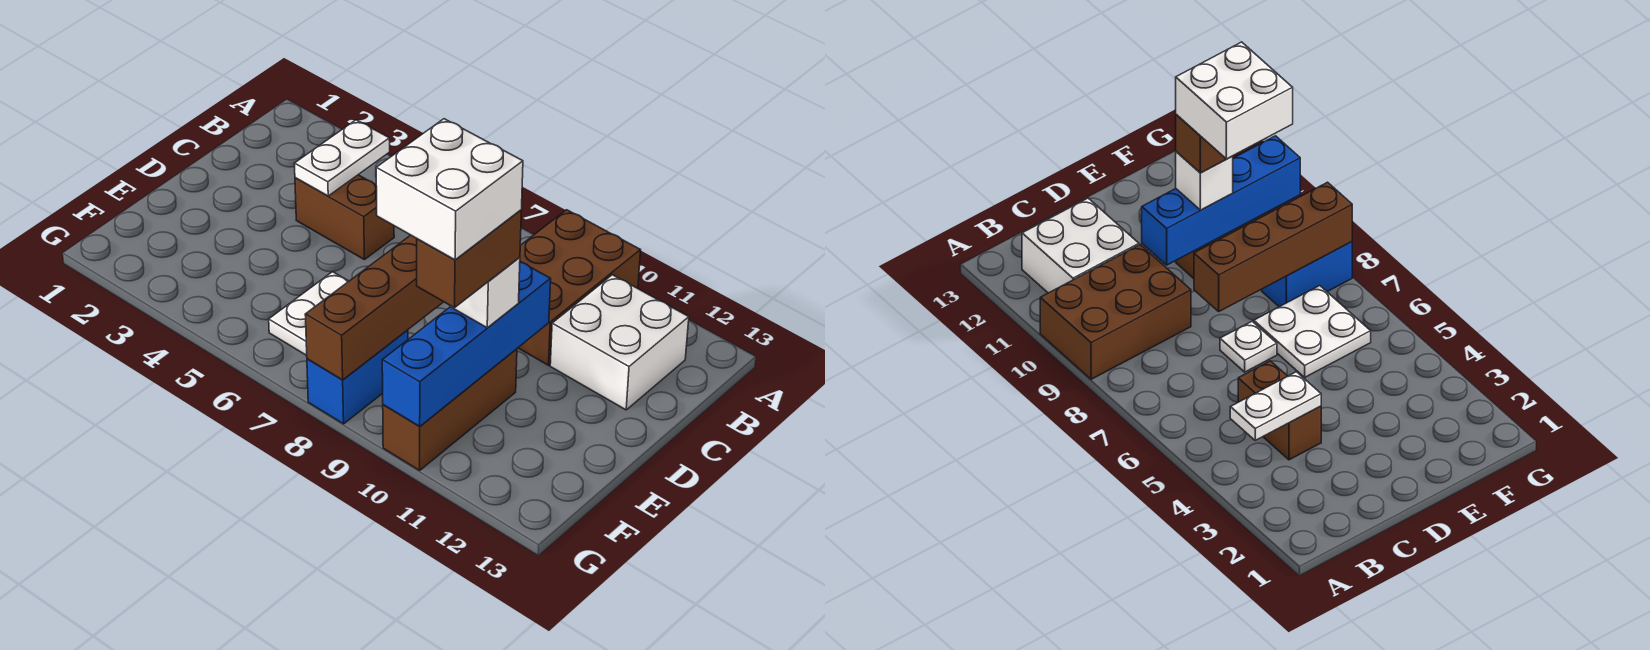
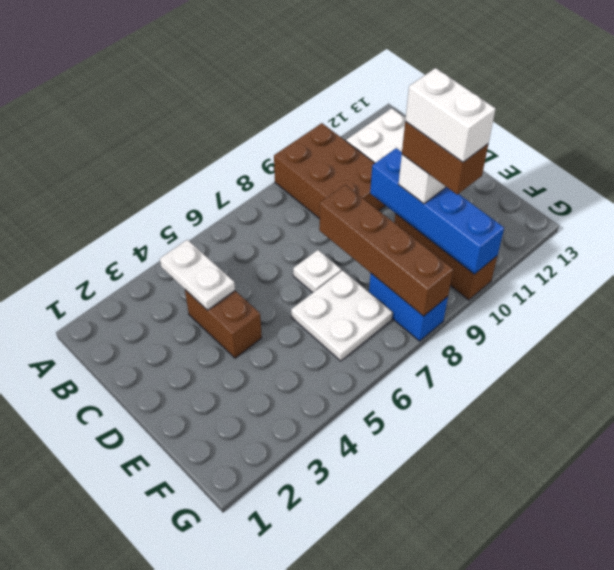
brown 1x2 brick [295,175,394,260] -> brown 1x2 brick turned to [185,290,262,358]
white 2x2 brick [376,119,523,260] -> white 1x2 brick [405,68,495,162]

